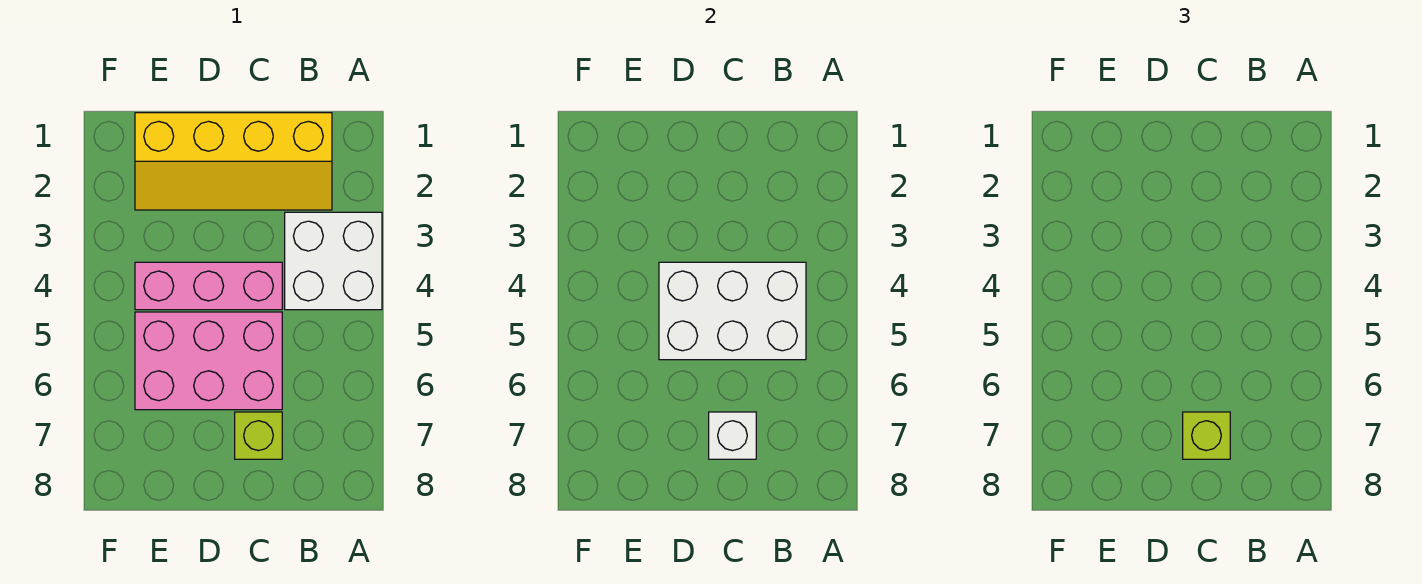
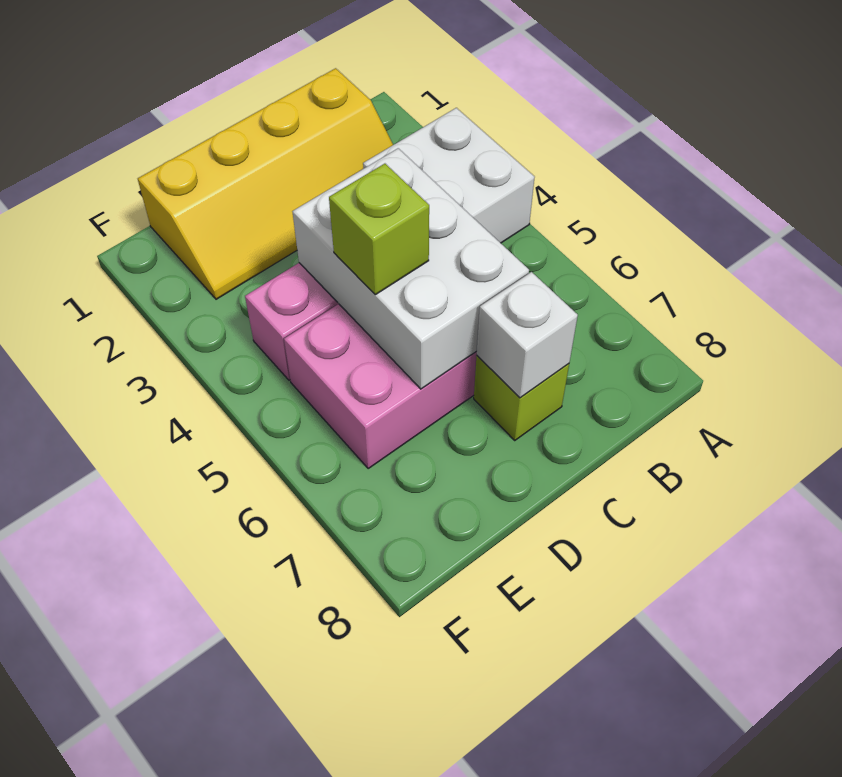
white 2x3 brick [659,262,806,360] -> white 2x3 brick turned to [292,148,529,389]
lime 1x1 brick [1183,412,1230,459] -> lime 1x1 brick moved to [329,164,429,295]

